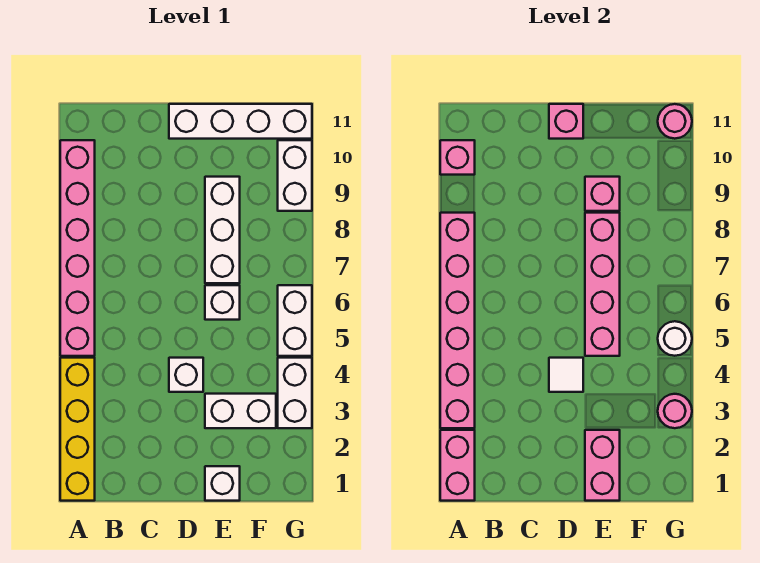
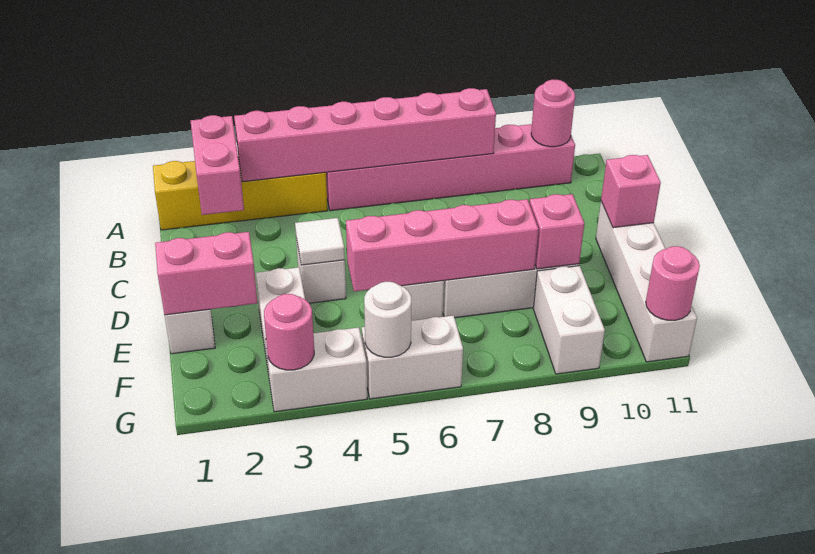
pink 1x2 brick [440,430,475,501] -> pink 1x2 brick turned to [191,115,244,215]
pink 1x1 brick [440,140,475,175] -> pink 1x1 round brick [531,80,575,147]
white 1x2 brick [278,140,312,211] -> white 1x2 brick turned to [533,266,605,374]

